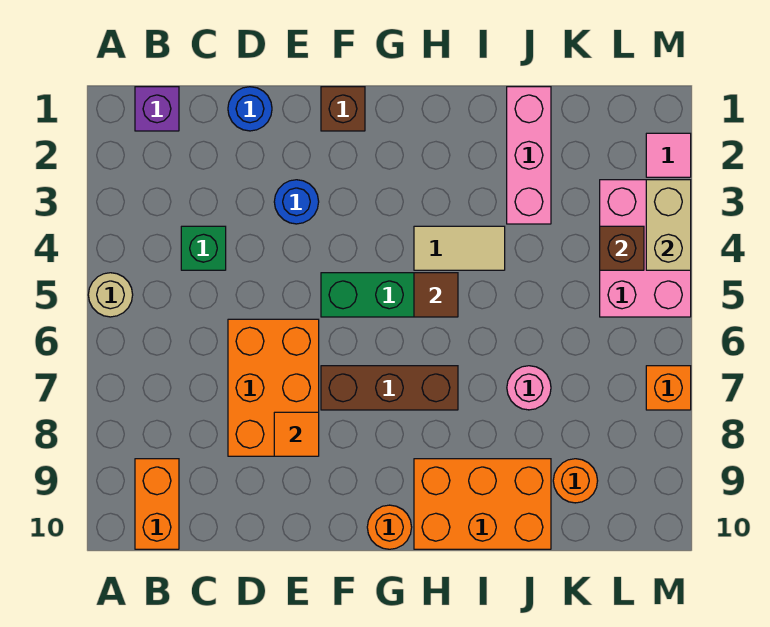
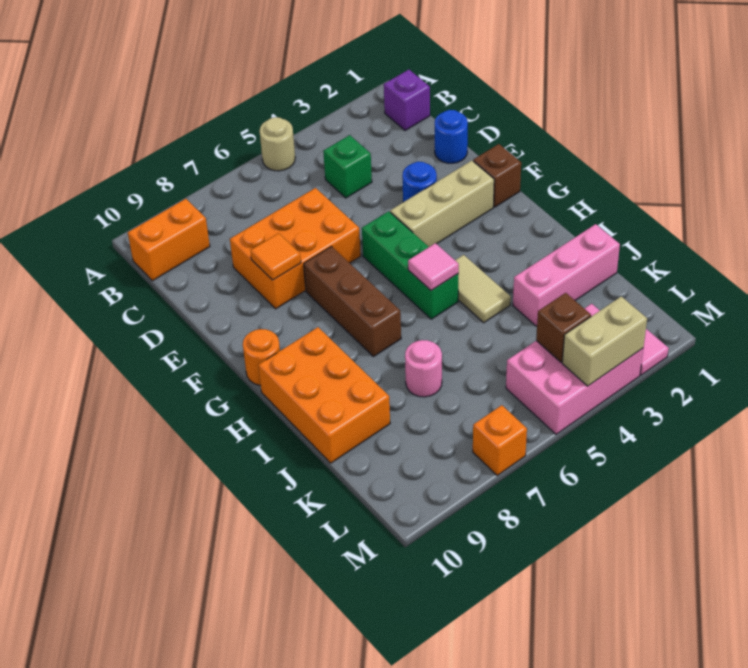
none -> tan 1x3 brick [390,161,494,247]
brown 1x1 tile [414,273,458,317] -> pink 1x1 tile [408,243,459,291]
orange 1x1 round brick [553,459,598,503] -> none

